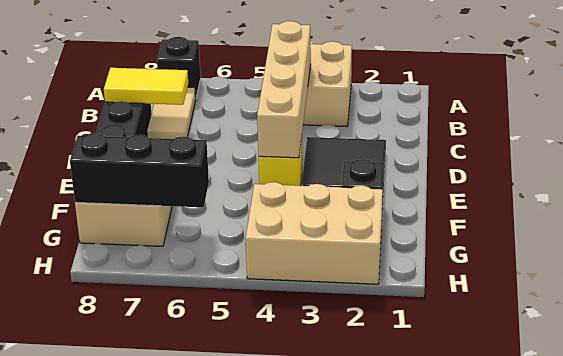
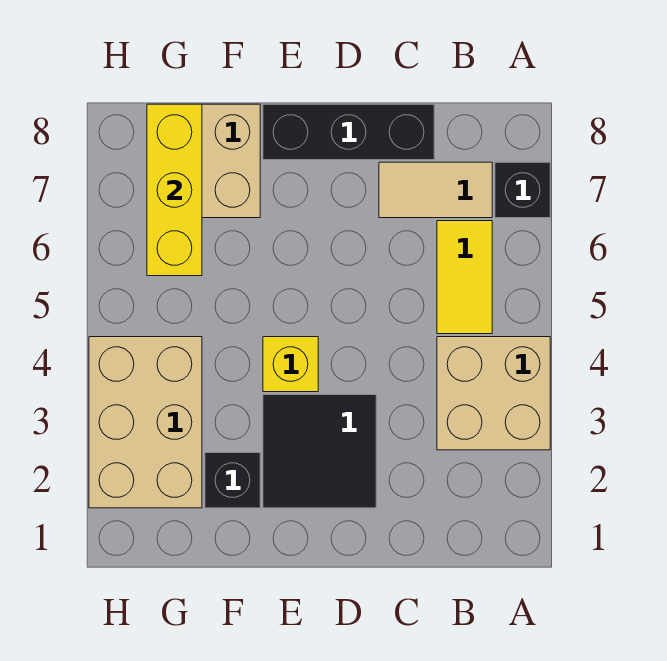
tan 1x4 brick [257,21,311,158] -> none
yellow 1x2 tile [104,68,188,105] -> yellow 1x2 tile moved to [437,221,492,334]
black 1x3 brick [70,133,209,207] -> yellow 1x3 brick [147,104,202,276]

